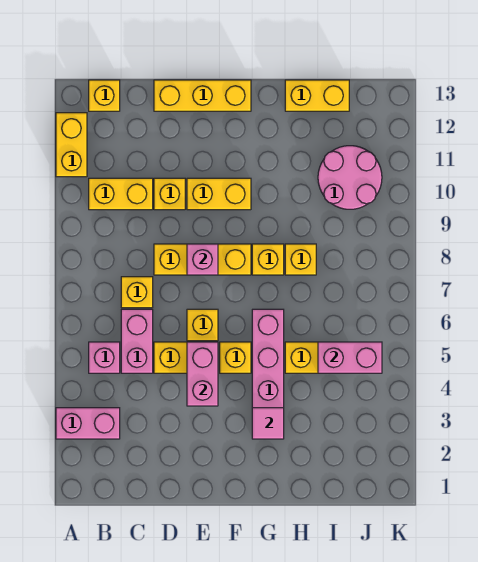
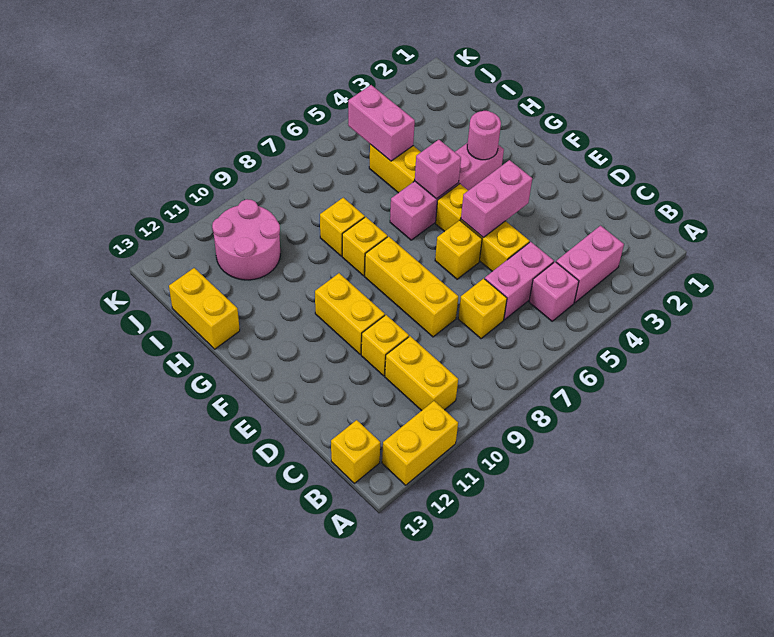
pink 1x2 brick [56,408,120,439] -> pink 1x2 brick turned to [556,226,624,303]
yellow 1x3 brick [154,80,251,111] -> none
pink 1x1 brick [187,244,218,275] -> pink 1x1 brick moved to [415,140,461,199]
pink 1x1 tile [252,408,284,439] -> pink 1x1 round brick [467,111,501,160]

